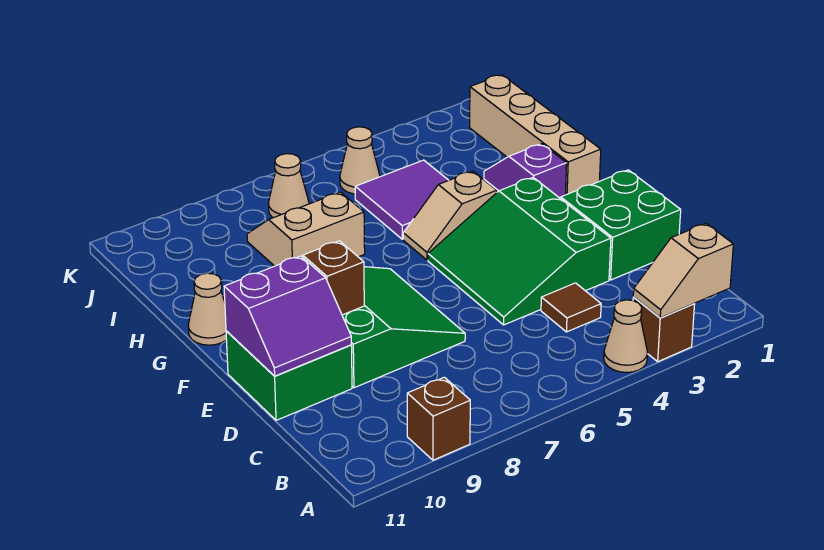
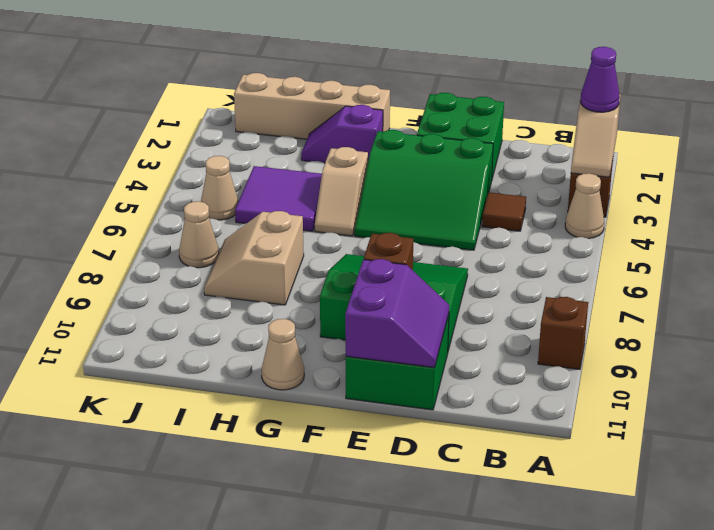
none -> purple 1x1 cone [580,47,620,112]

